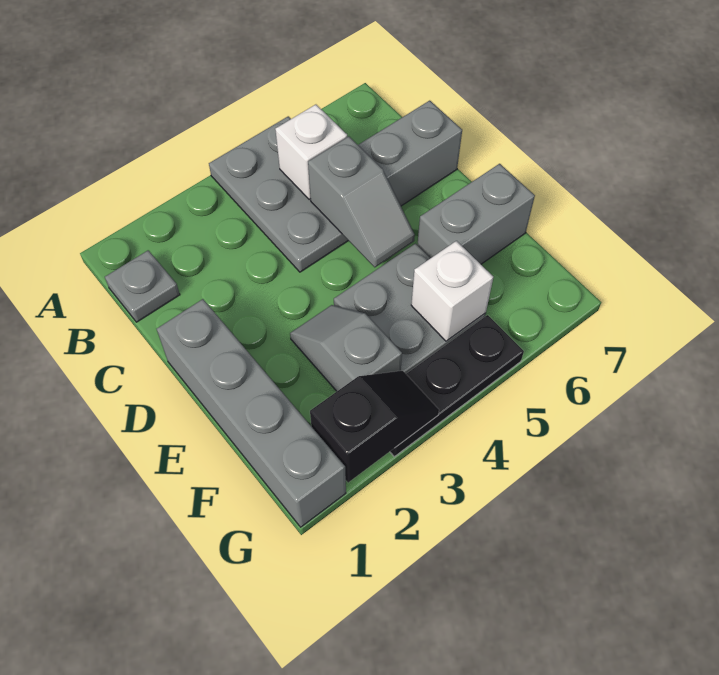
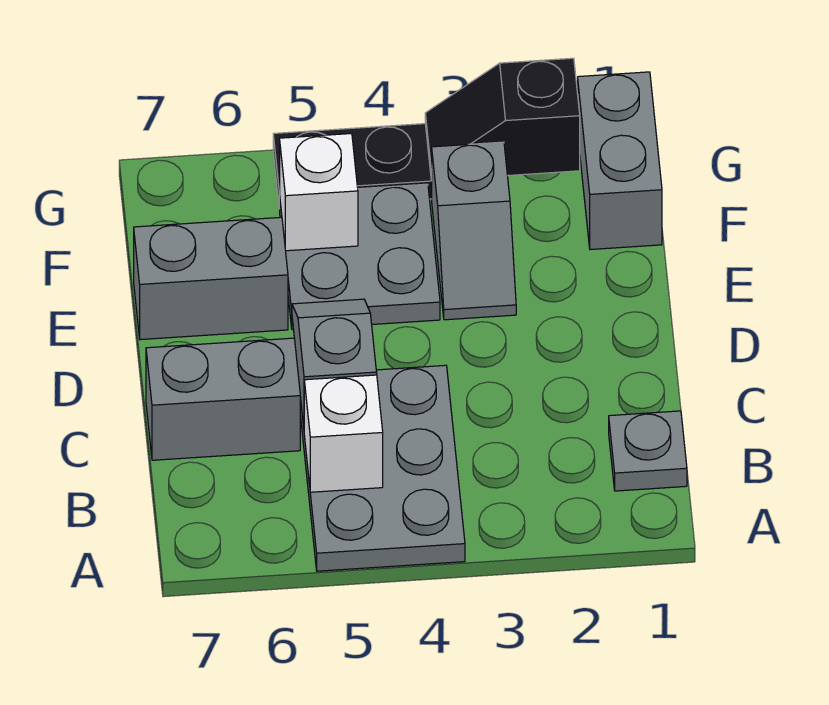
grey 1x4 brick [157,299,346,527] -> grey 1x2 brick [578,72,662,250]

